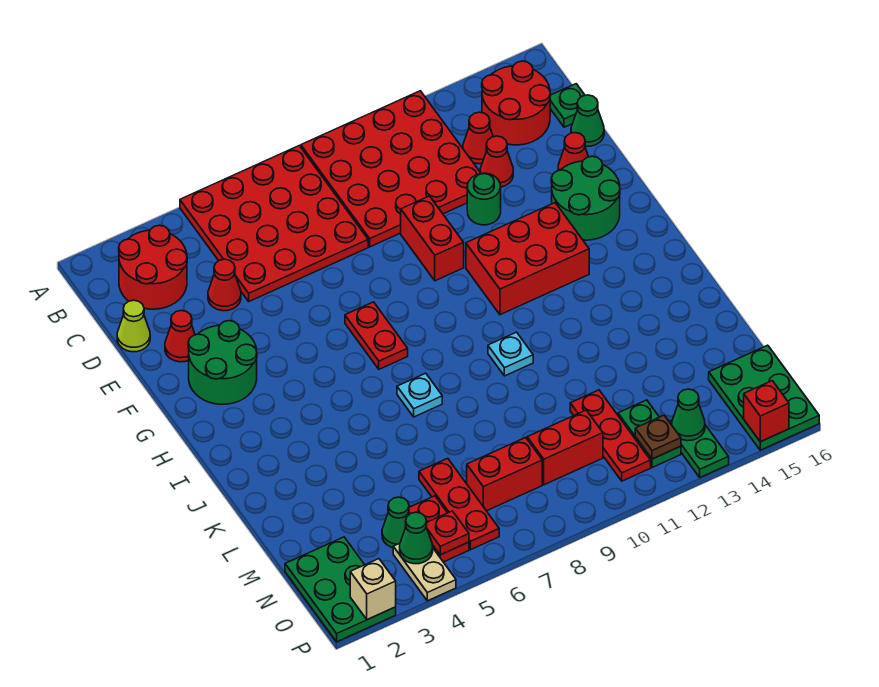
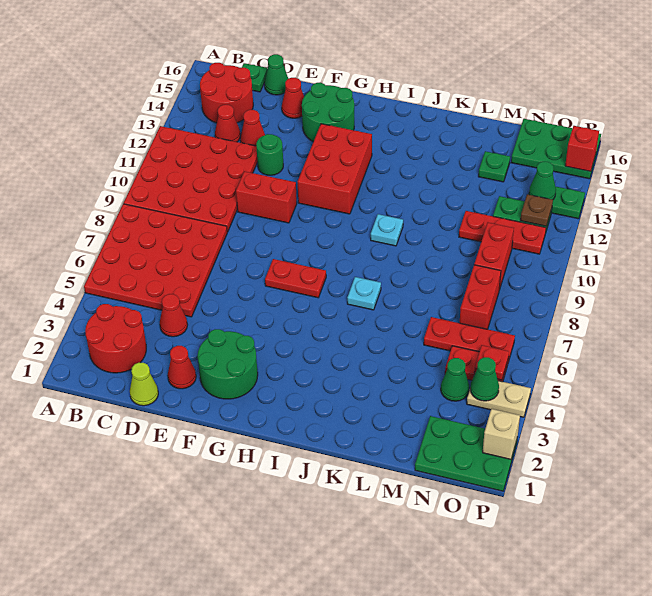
none -> green 1x1 plate [478,151,510,182]

